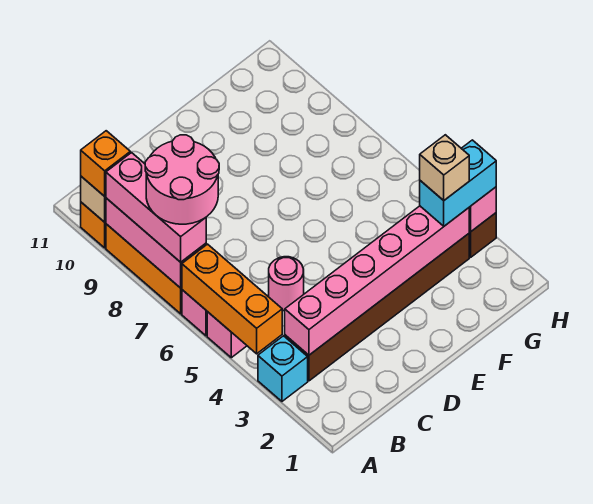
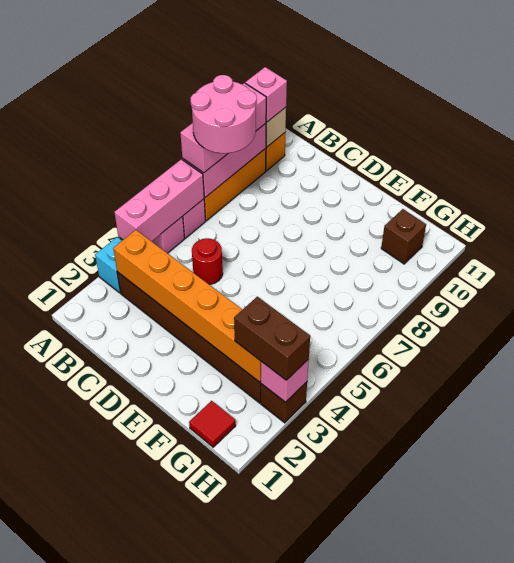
orange 1x3 brick [182,244,282,354] -> pink 1x3 brick [114,159,204,241]
orange 1x1 brick [81,131,130,196] -> pink 1x1 brick [245,67,287,122]
pink 1x6 brick [285,206,469,355] -> orange 1x6 brick [113,230,261,382]
pink 1x1 round brick [269,257,304,311] -> red 1x1 round brick [192,238,223,284]
none -> red 1x1 tile [189,401,236,447]
cyan 1x2 brick [420,140,496,226] -> brown 1x2 brick [234,297,310,380]
tan 1x1 brick [420,135,469,200] -> none
none -> brown 1x1 brick [381,209,426,264]

